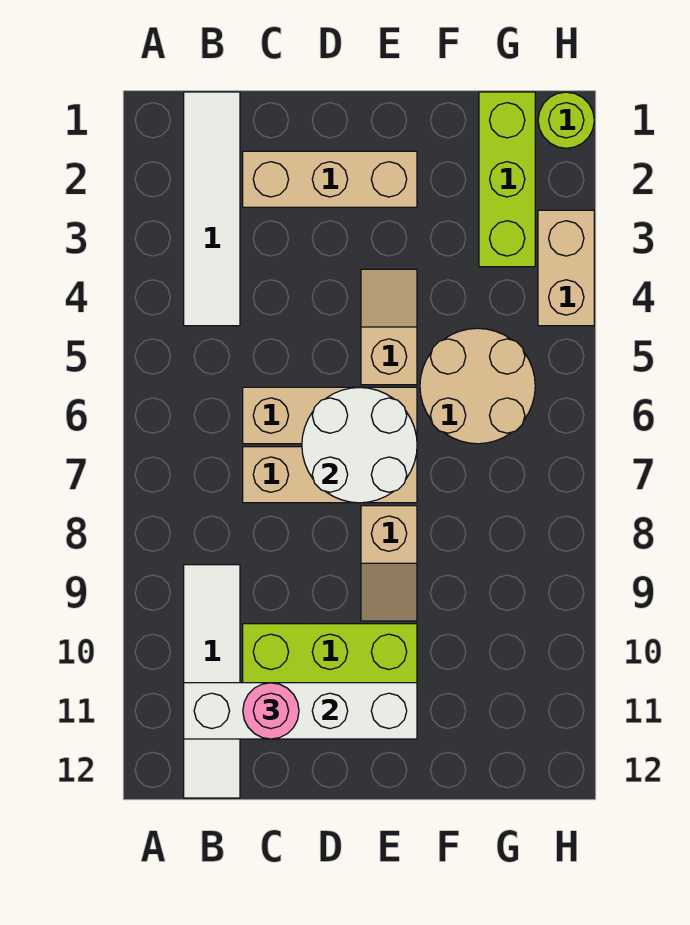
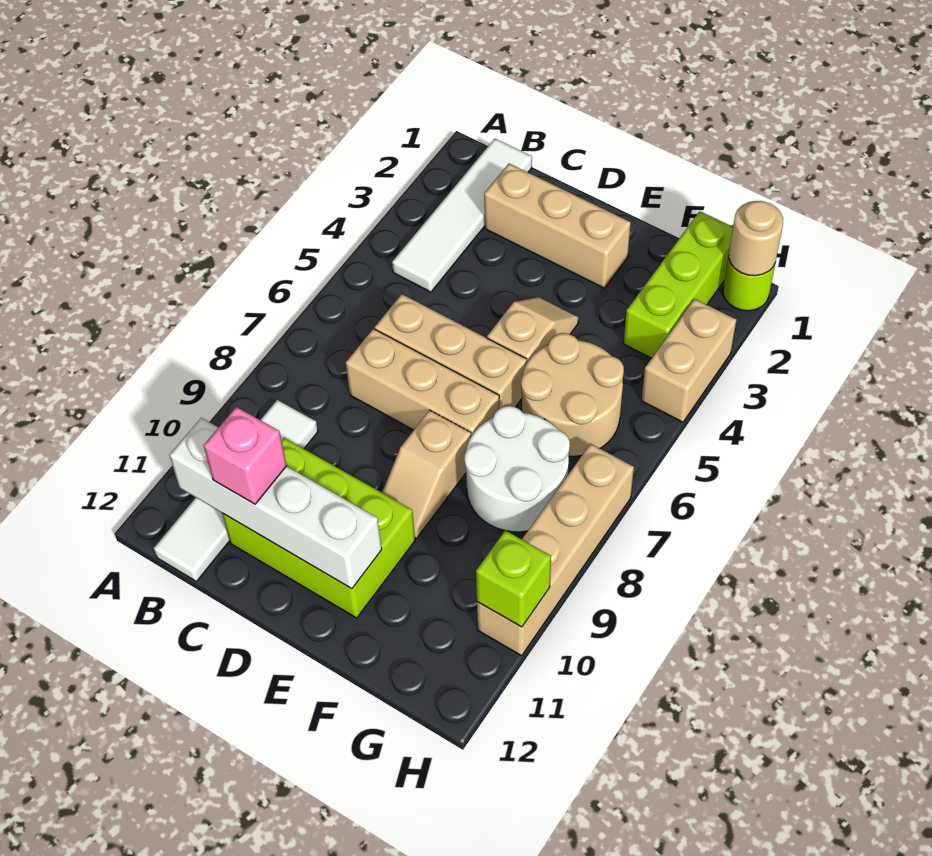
pink 1x1 round brick [243,683,299,739] -> pink 1x1 brick [204,407,287,504]
white 2x2 round brick [302,387,417,503] -> white 2x2 round brick moved to [464,406,570,532]
none -> tan 1x1 round brick [729,201,783,276]
none -> tan 1x4 brick [477,444,634,656]
none -> lime 1x1 brick [476,530,551,627]

